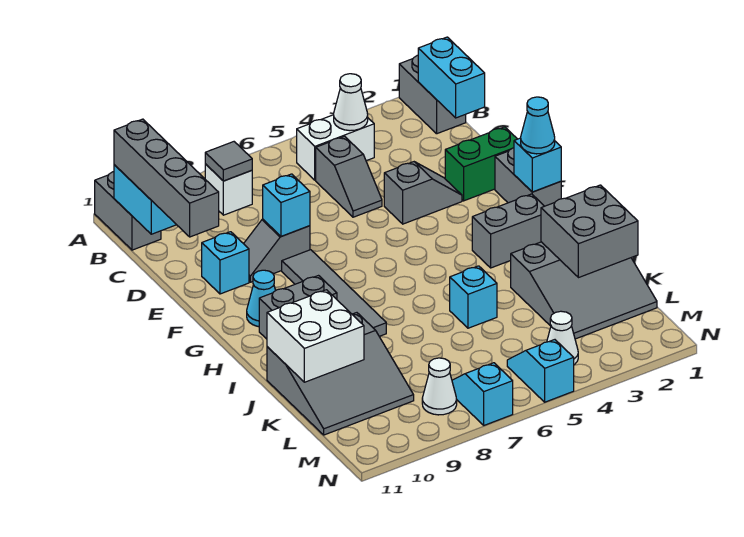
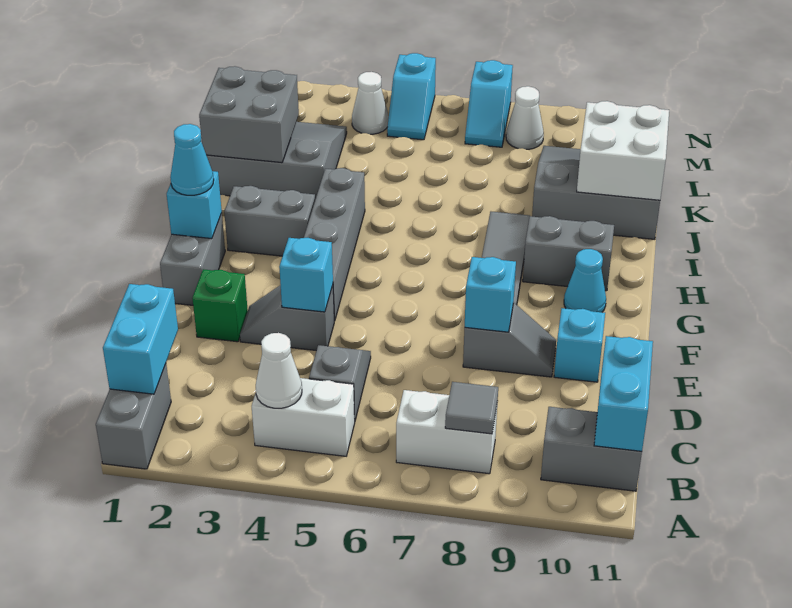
grey 1x2 brick [95,172,161,250] -> grey 1x2 brick turned to [541,407,642,491]
white 1x1 brick [205,164,252,215] -> white 1x2 brick [396,390,497,474]
grey 1x4 brick [114,119,219,237] -> grey 1x4 brick moved to [304,168,365,321]
green 1x2 brick [445,127,517,201] -> green 1x1 brick [192,269,248,342]
cyan 1x1 brick [450,266,497,328] -> cyan 1x1 brick moved to [279,238,333,312]

